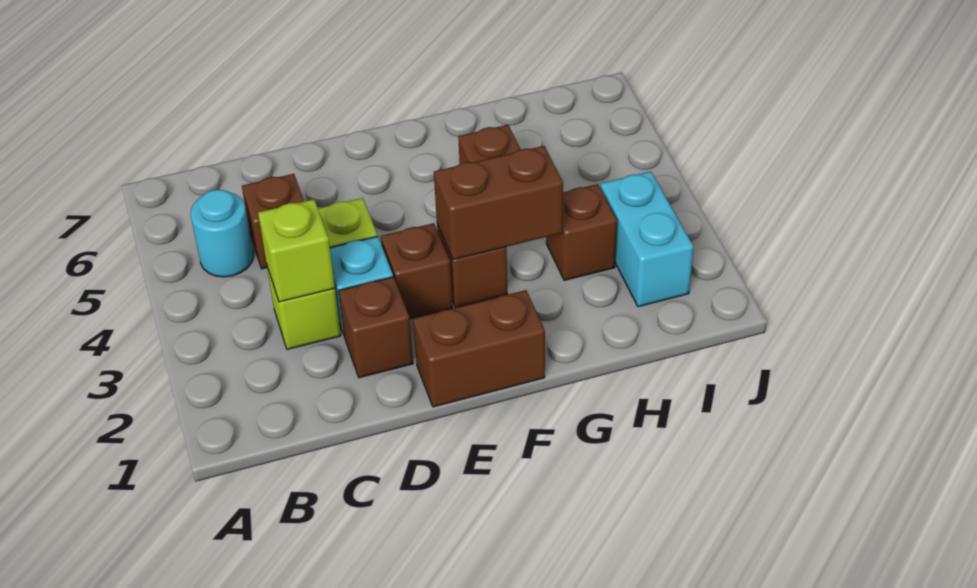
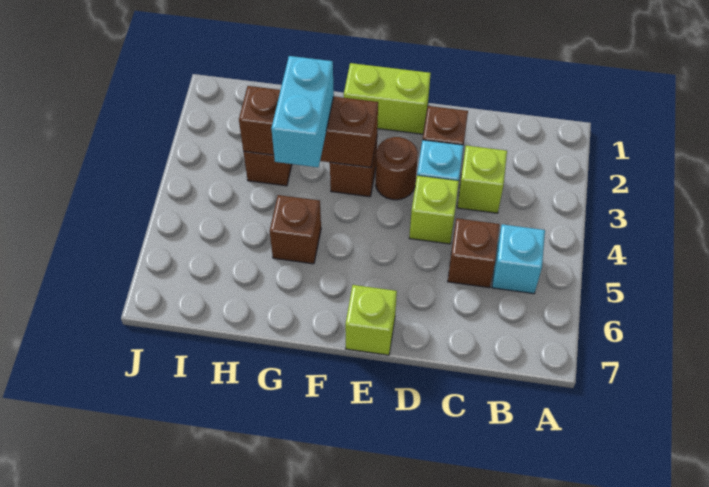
cyan 1x1 round brick [191,190,253,277] -> cyan 1x1 brick [492,224,545,294]
lime 1x1 brick [258,199,335,302] -> lime 1x1 brick moved to [345,285,397,355]
brown 1x2 brick [413,290,545,407] -> lime 1x2 brick [344,63,431,134]
brown 1x1 brick [381,223,453,319] -> brown 1x1 round brick [376,137,418,200]
brown 1x2 brick [434,146,563,260] -> brown 1x3 brick [239,86,378,168]
cyan 1x2 brick [600,171,694,307] -> cyan 1x2 brick moved to [271,56,334,167]

